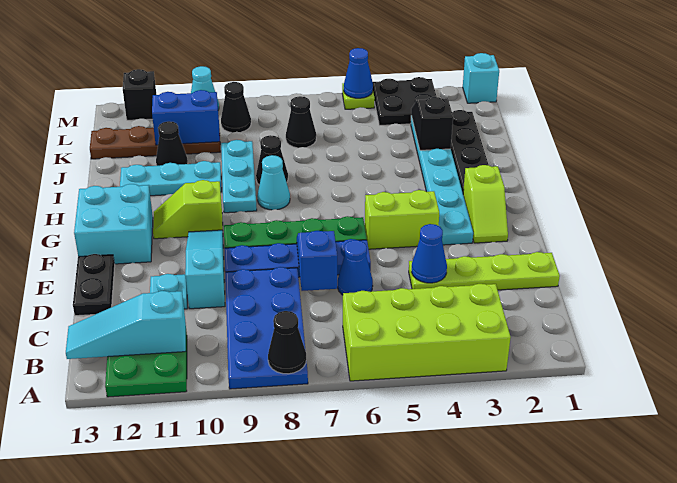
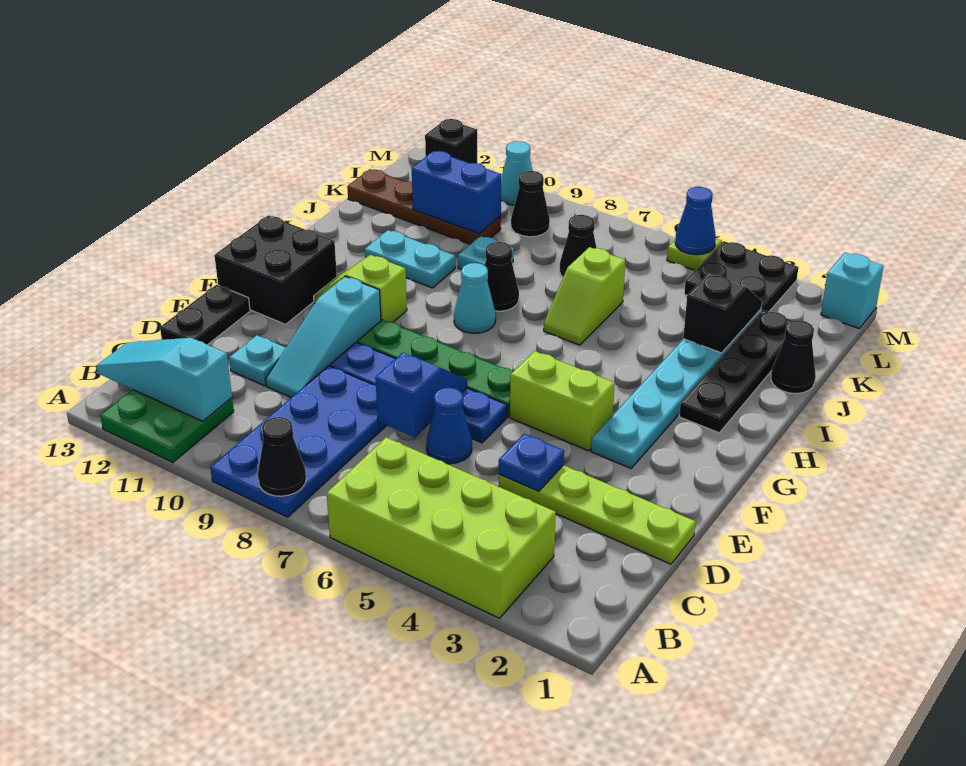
blue 1x1 cone [411,224,447,283] -> blue 1x1 plate [499,434,564,491]
cyan 1x3 slope [185,230,225,309] -> cyan 1x3 slope turned to [266,276,381,397]
lime 1x2 slope [463,165,508,243] -> lime 1x2 slope moved to [544,247,625,345]
cyan 2x2 brick [74,184,153,264] -> black 2x2 brick [215,215,337,324]
cyan 1x3 plate [221,140,257,213] -> cyan 1x1 plate [458,236,514,269]
cyan 1x3 plate [120,161,222,196] -> cyan 1x2 plate [365,230,455,288]
black 1x1 cone [156,121,188,166] -> black 1x1 cone moved to [771,320,816,394]

